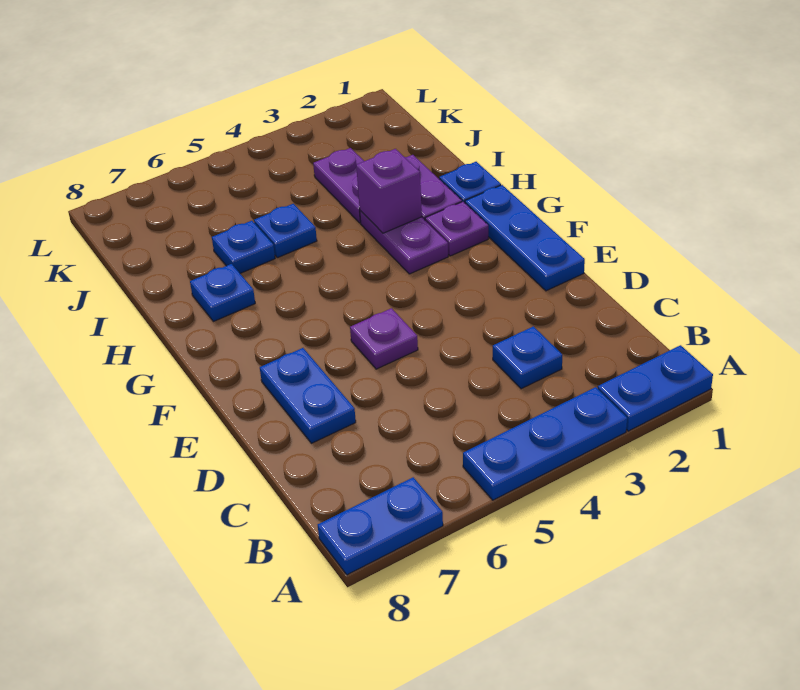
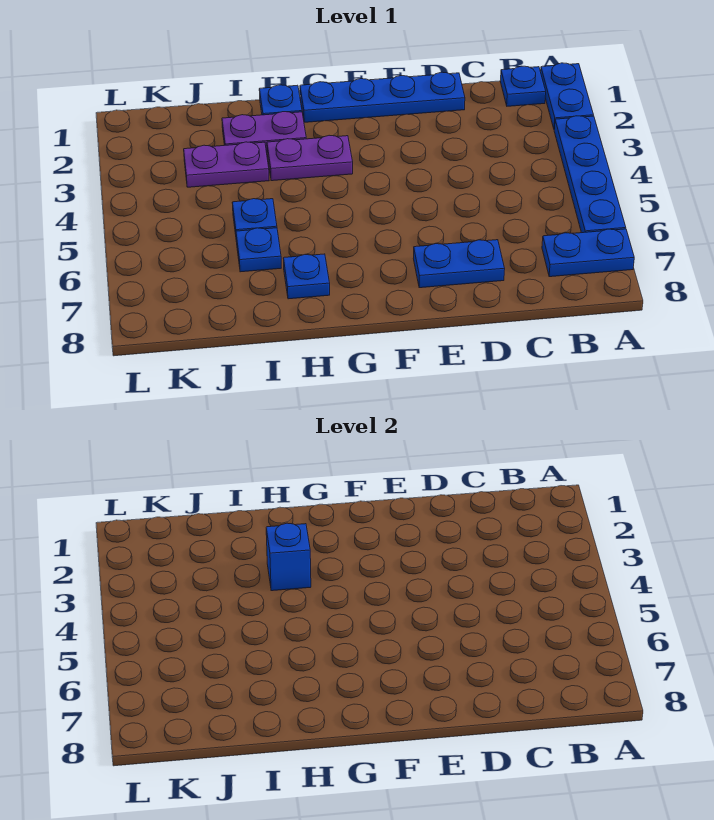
blue 1x3 plate [463,387,627,500] -> blue 1x4 plate [554,116,626,233]
blue 1x2 plate [318,477,443,575] -> blue 1x2 plate turned to [542,229,634,277]
blue 1x1 plate [493,326,562,389] -> blue 1x1 plate moved to [501,66,546,106]
blue 1x3 plate [465,185,585,291] -> blue 1x4 plate [300,72,465,122]
purple 1x1 plate [350,308,418,369] -> none
purple 1x1 plate [425,202,488,256] -> none
purple 1x1 brick [356,149,422,233] -> blue 1x1 brick [266,523,311,591]

